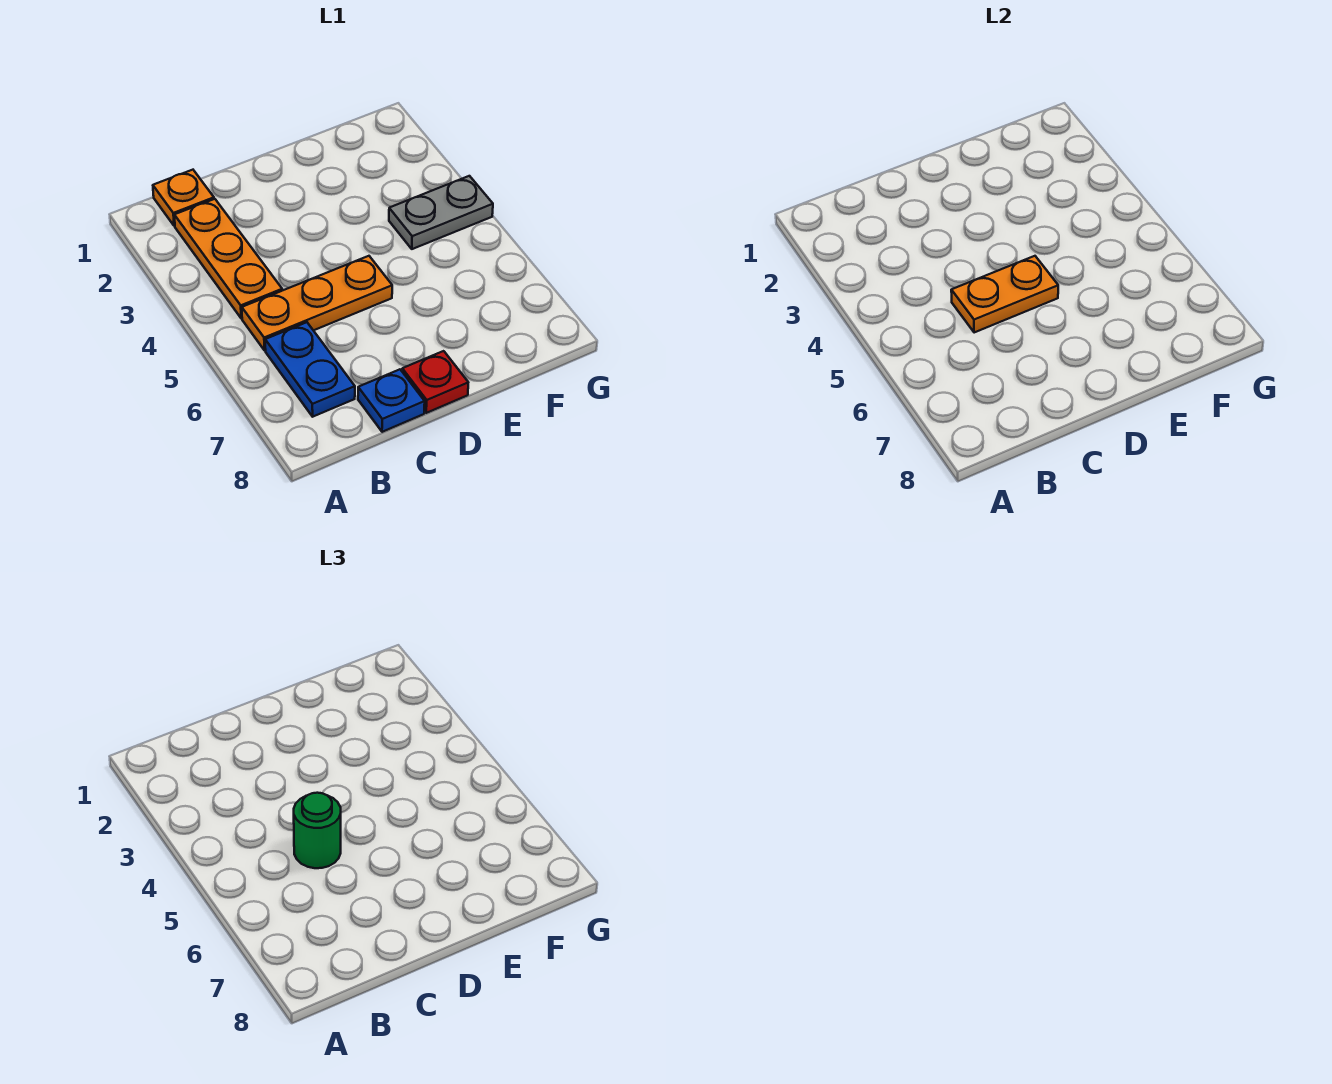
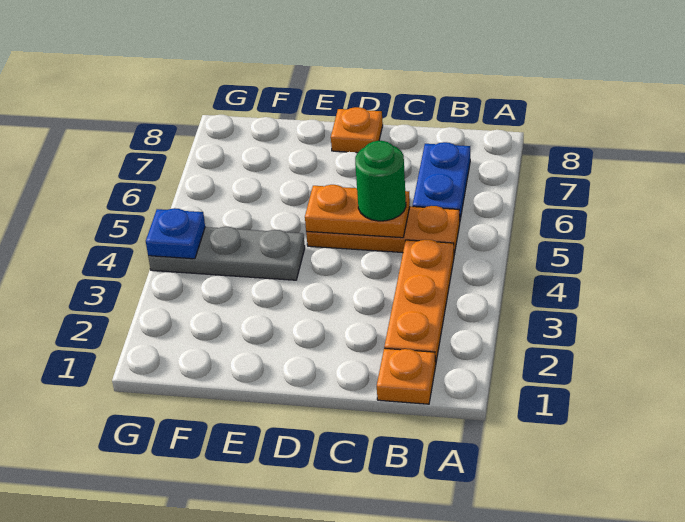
blue 1x1 plate [358,369,425,432] -> blue 1x1 plate moved to [146,208,205,259]
red 1x1 plate [402,351,468,413] -> orange 1x1 plate [331,107,383,153]
grey 1x2 plate [389,176,493,249] -> grey 1x3 plate [148,227,305,280]

